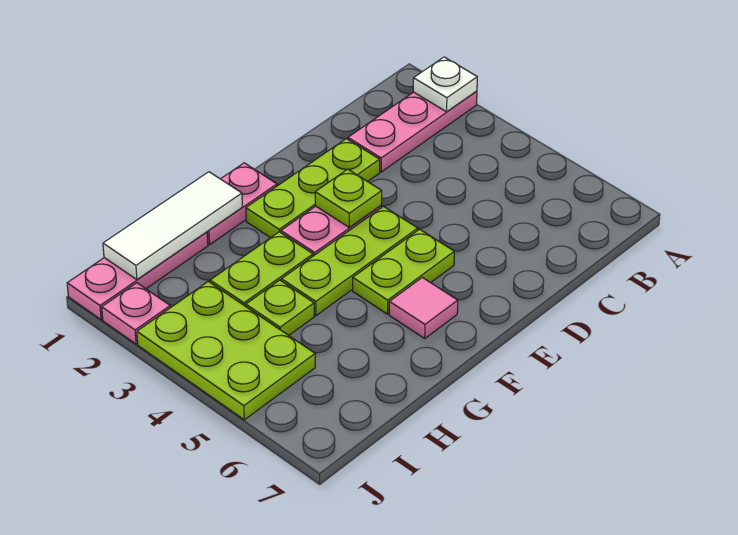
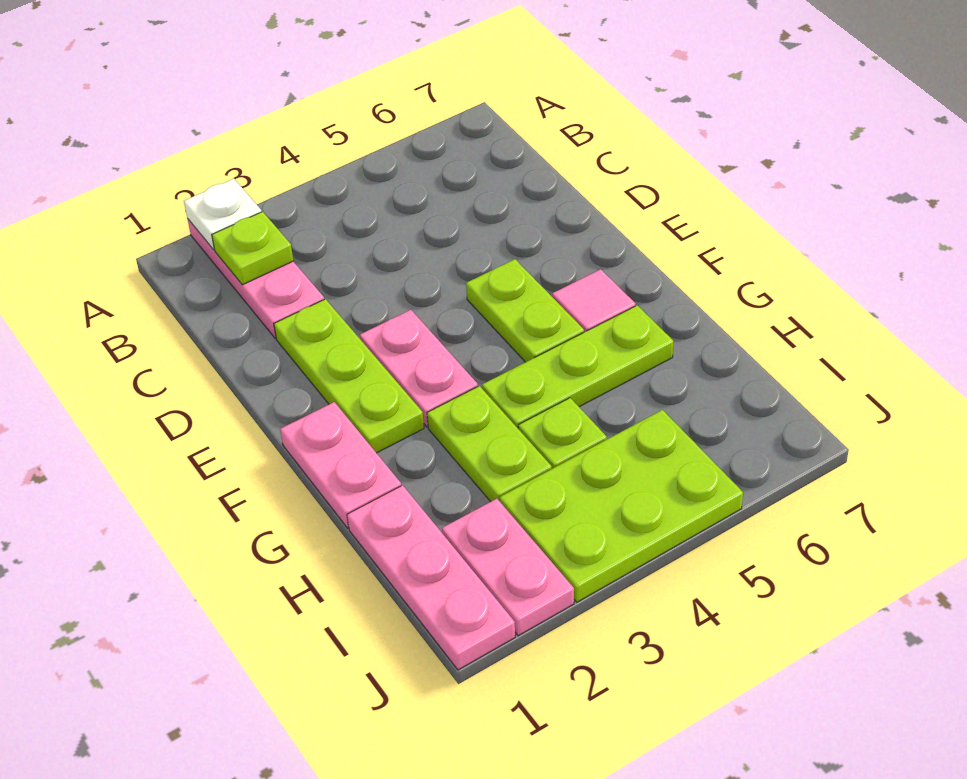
lime 1x1 plate [315,169,382,228] -> lime 1x1 plate moved to [212,212,293,285]
lime 1x3 plate [281,206,418,316] -> lime 1x3 plate turned to [482,305,674,429]
white 1x3 tile [103,172,242,280] -> none
pink 1x1 plate [102,283,170,344] -> pink 1x2 plate [442,499,574,636]

